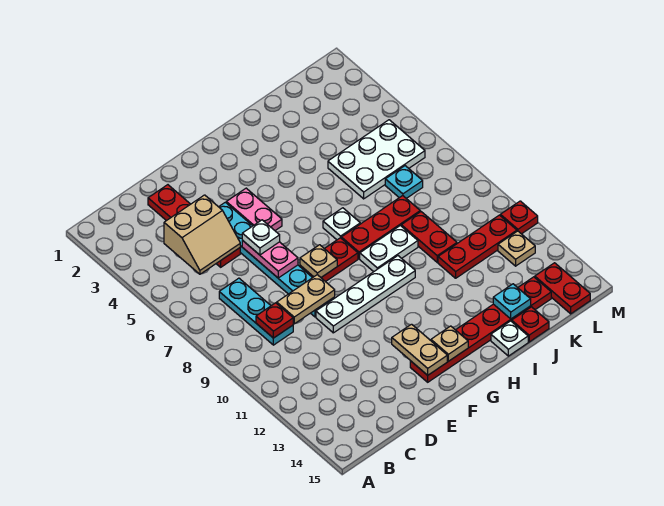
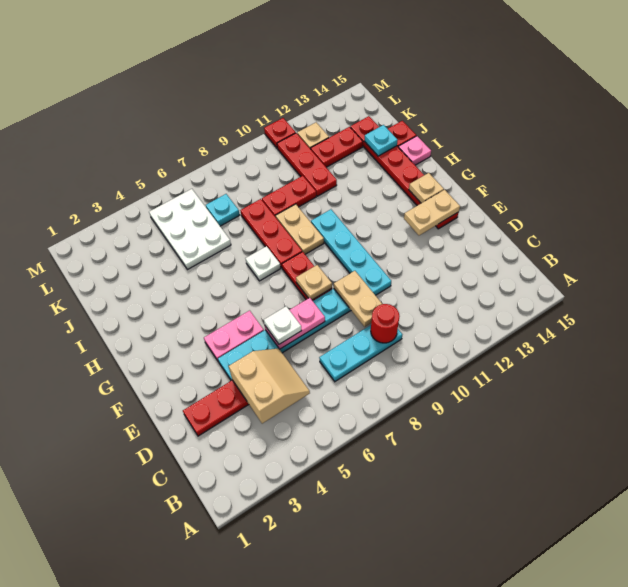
red 1x1 plate [256,303,293,338] -> red 1x1 round brick [371,304,399,343]
white 1x4 plate [316,256,415,333] -> cyan 1x4 plate [311,209,391,295]
white 1x2 plate [360,226,418,272] -> tan 1x2 plate [276,204,324,254]
white 1x1 plate [491,321,528,356] -> pink 1x1 plate [398,136,431,165]
red 1x2 plate [535,263,590,314] -> red 1x2 plate moved to [311,127,363,167]

